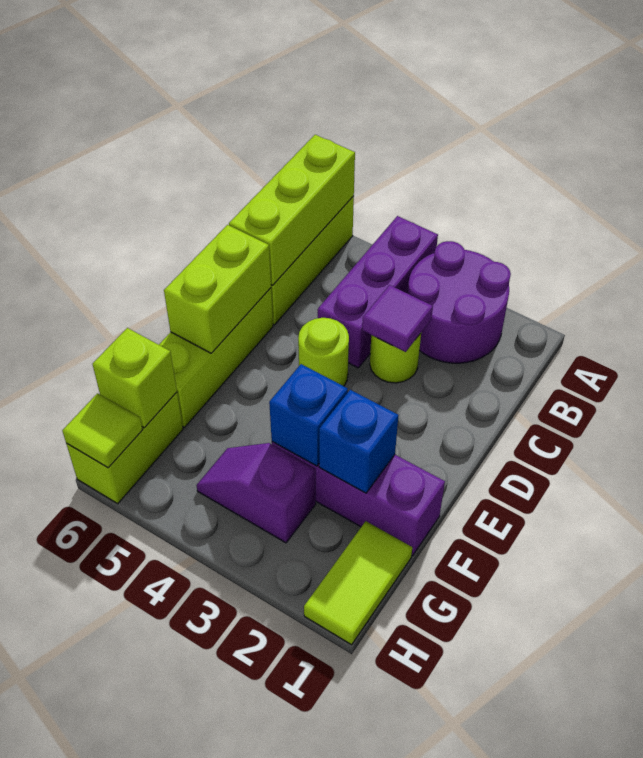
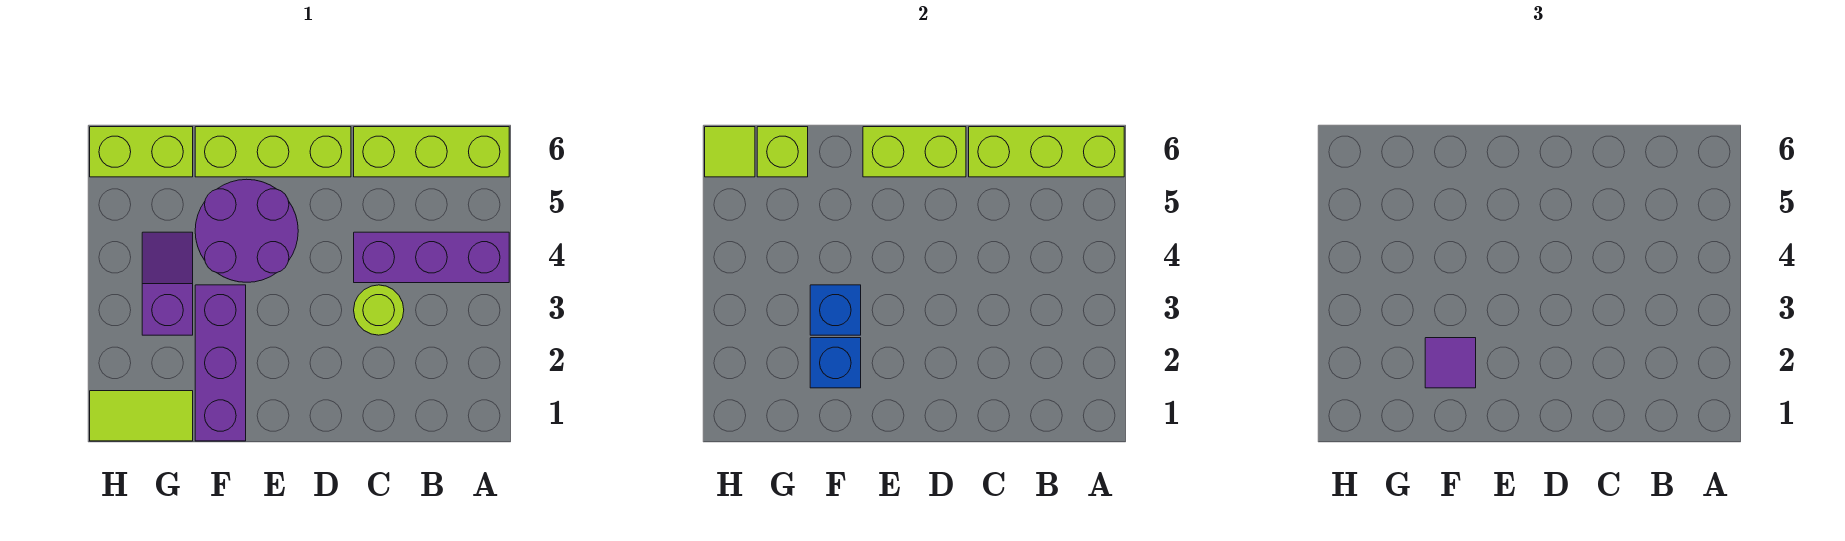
purple 2x2 round brick [408,241,511,363] -> purple 2x2 round brick moved to [195,179,298,282]
purple 1x1 tile [362,285,433,352] -> purple 1x1 tile moved to [1425,338,1476,388]
lime 1x1 round brick [298,318,349,386] -> none

